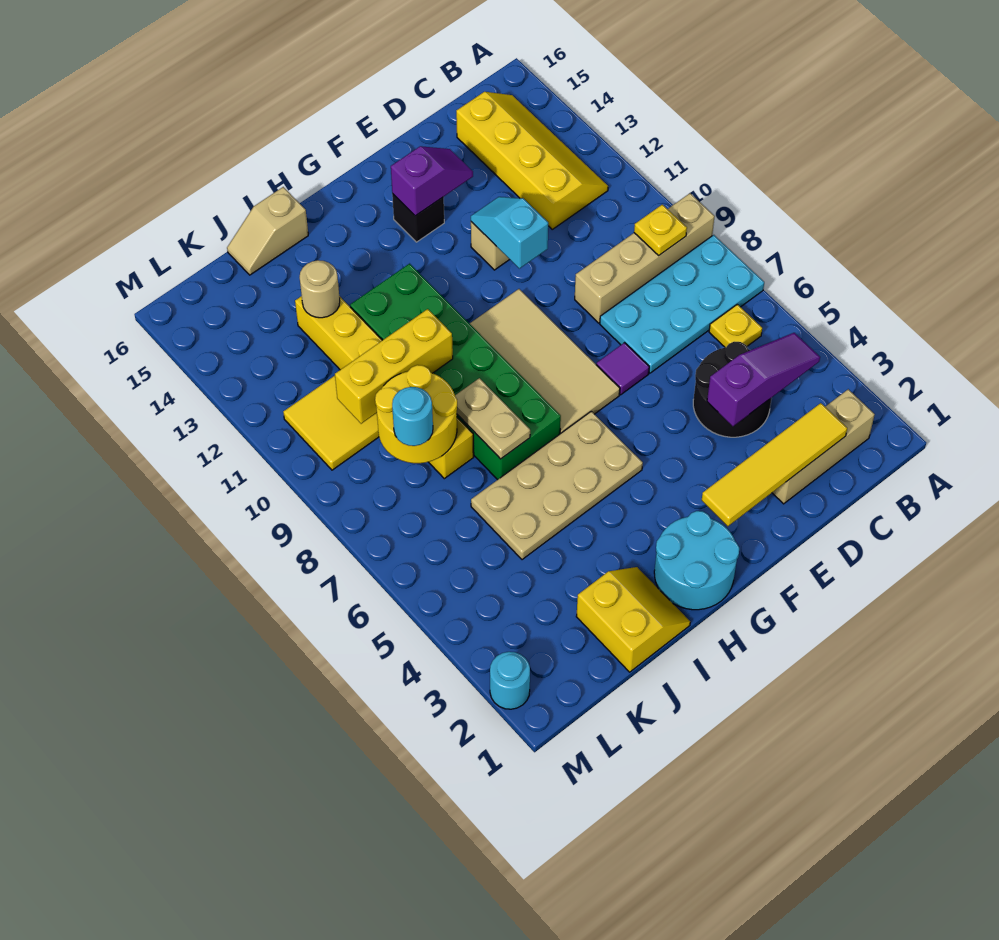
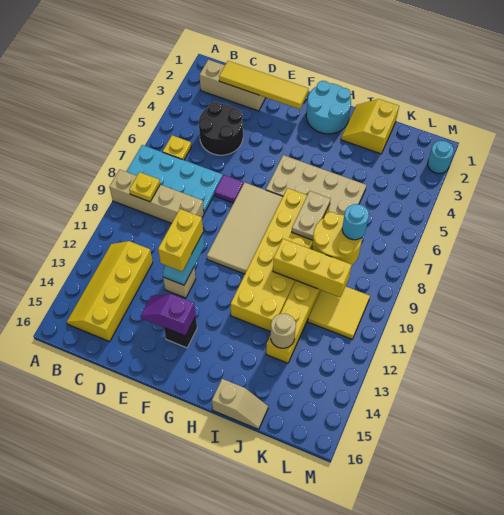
purple 1x3 slope [707,333,820,426] -> none
none -> yellow 1x2 brick [158,209,203,271]
green 2x6 brick [350,264,561,480] -> yellow 2x6 brick [231,188,330,332]

